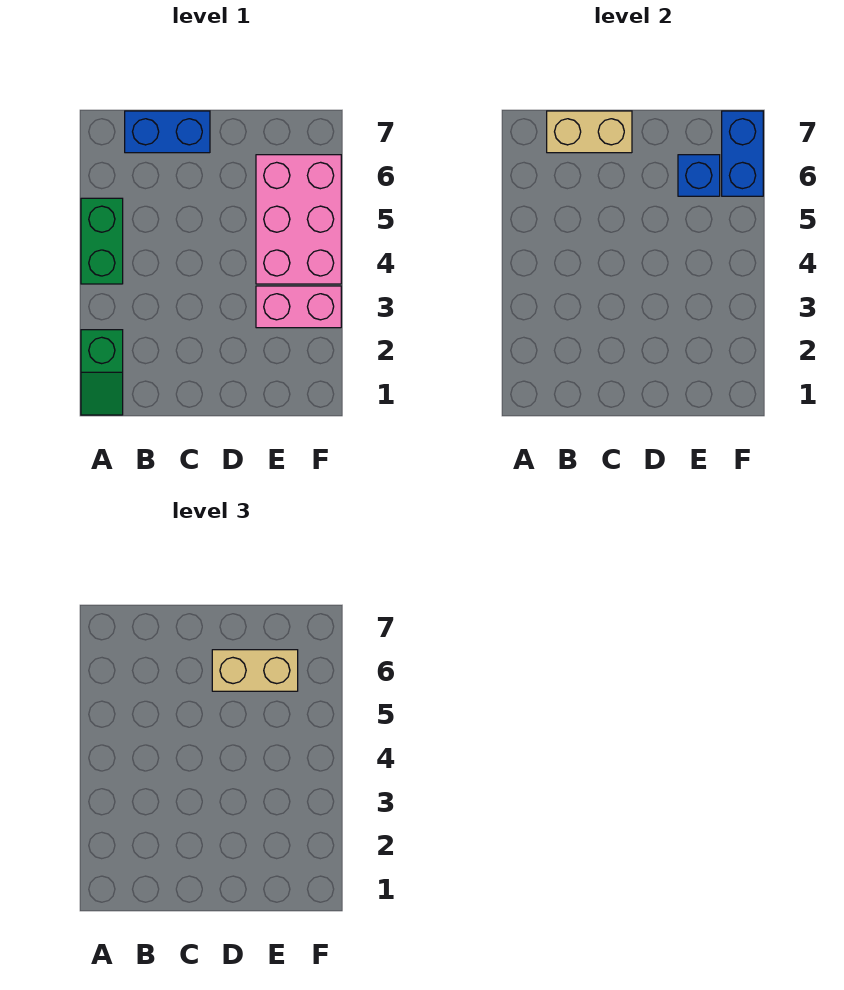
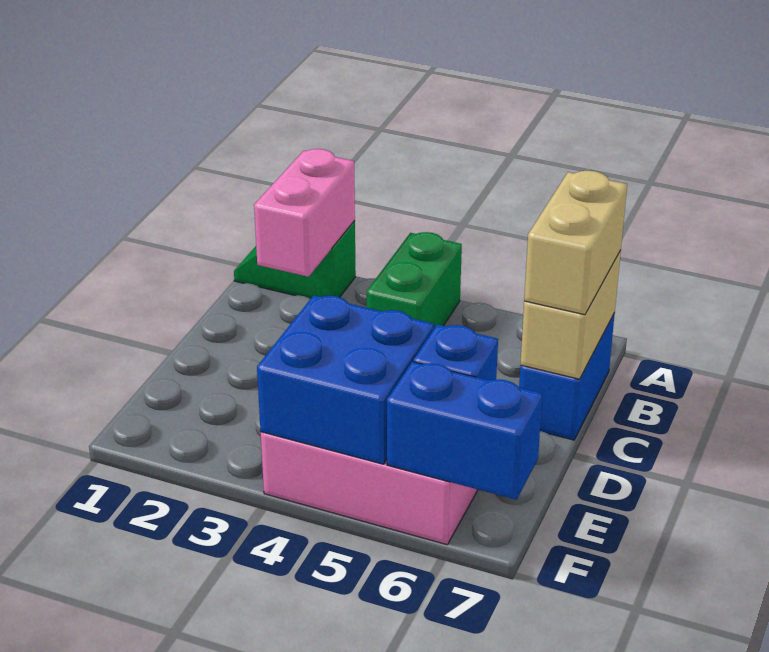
green 1x2 brick [81,198,123,284] -> green 1x2 brick turned to [367,232,462,328]
tan 1x2 brick [212,650,298,691] -> tan 1x2 brick moved to [524,171,627,315]
pink 1x2 brick [256,286,341,328] -> pink 1x2 brick moved to [254,149,355,277]
none -> blue 2x2 brick [257,295,434,464]

